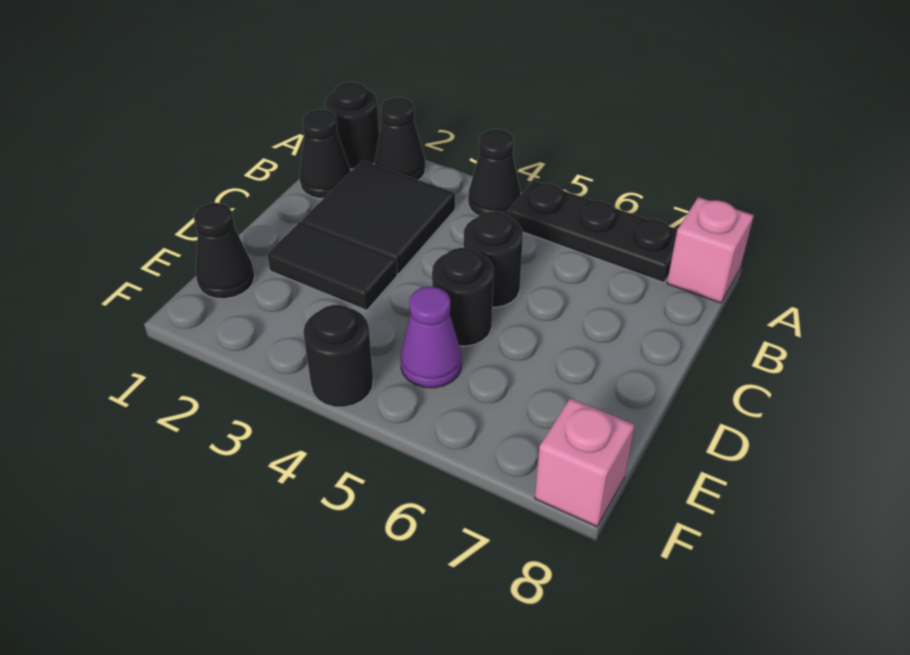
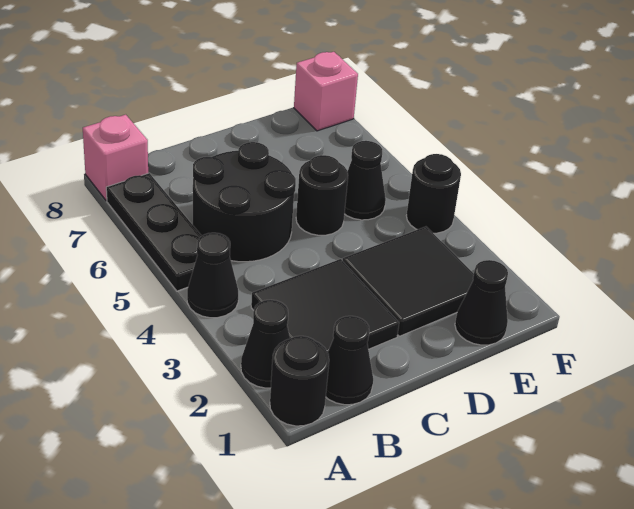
black 1x1 round brick [464,211,523,308] -> black 2x2 round brick [193,142,296,262]
black 1x2 tile [267,222,397,310] -> black 2x2 tile [343,227,474,336]
purple 1x1 cone [401,287,462,388] -> black 1x1 cone [344,141,386,220]

